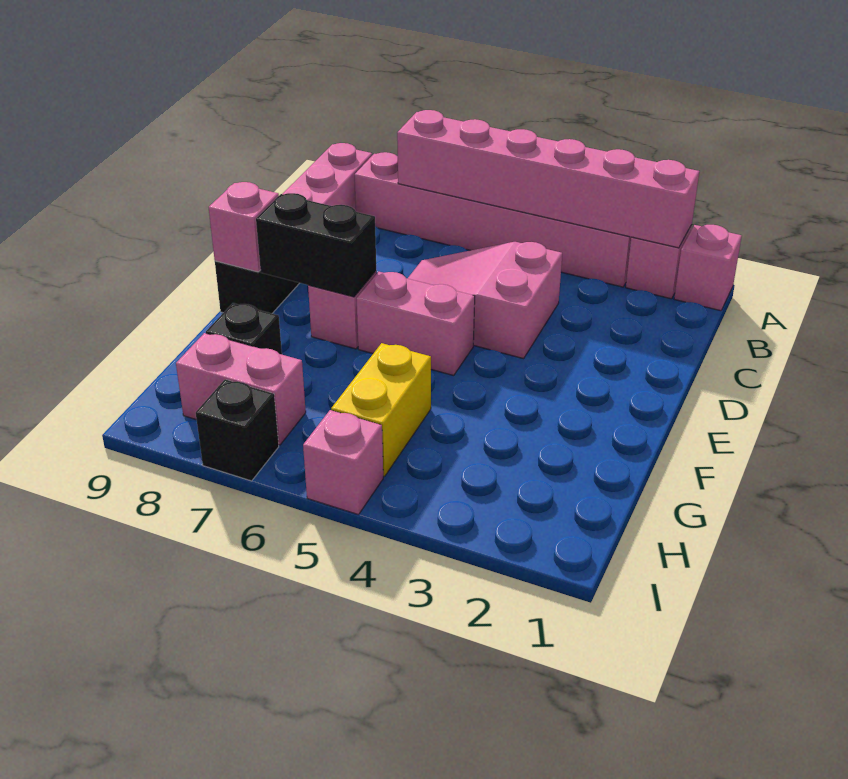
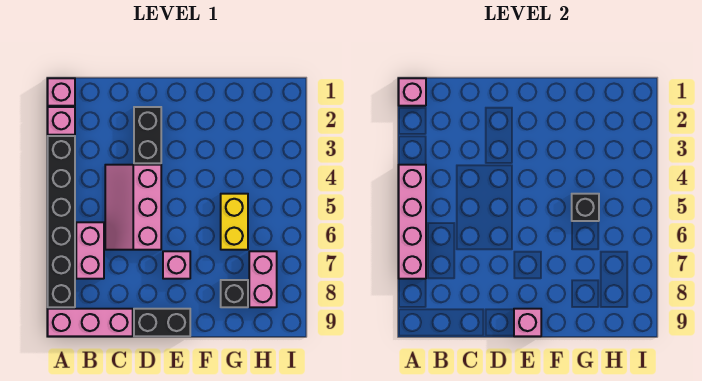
pink 1x6 brick [397,110,699,248] -> pink 1x4 brick [399,165,426,279]
pink 1x6 brick [355,152,631,287] -> black 1x6 brick [48,136,75,307]
pink 2x3 slope [407,242,562,359] -> pink 2x3 slope turned to [105,165,161,250]
pink 1x2 brick [357,272,475,376] -> pink 1x2 brick moved to [76,222,104,279]
black 1x2 brick [256,193,376,297] -> black 1x2 brick moved to [134,107,161,163]
yellow 1x2 brick [331,343,431,477] -> yellow 1x2 brick turned to [221,194,248,250]
pink 1x1 brick [303,410,383,515] -> pink 1x1 brick moved to [399,78,426,106]
black 1x1 brick [196,380,279,481] -> black 1x1 brick moved to [572,194,599,221]

